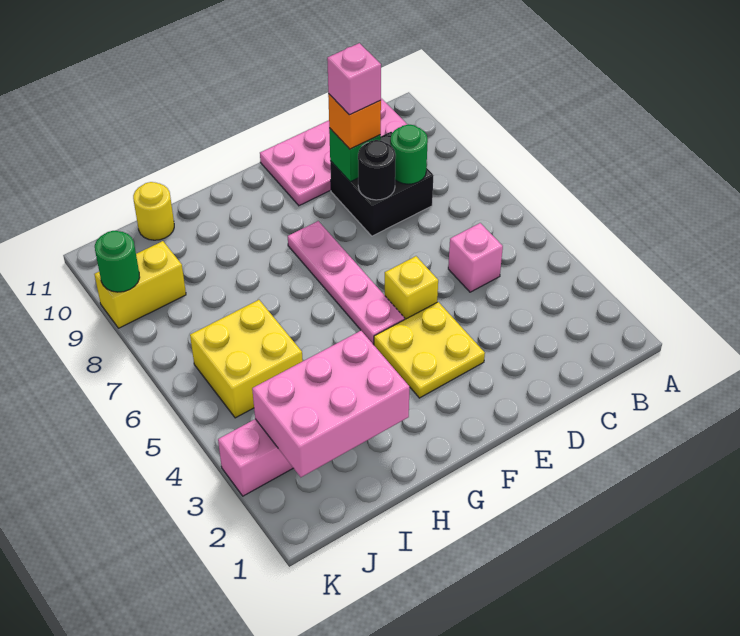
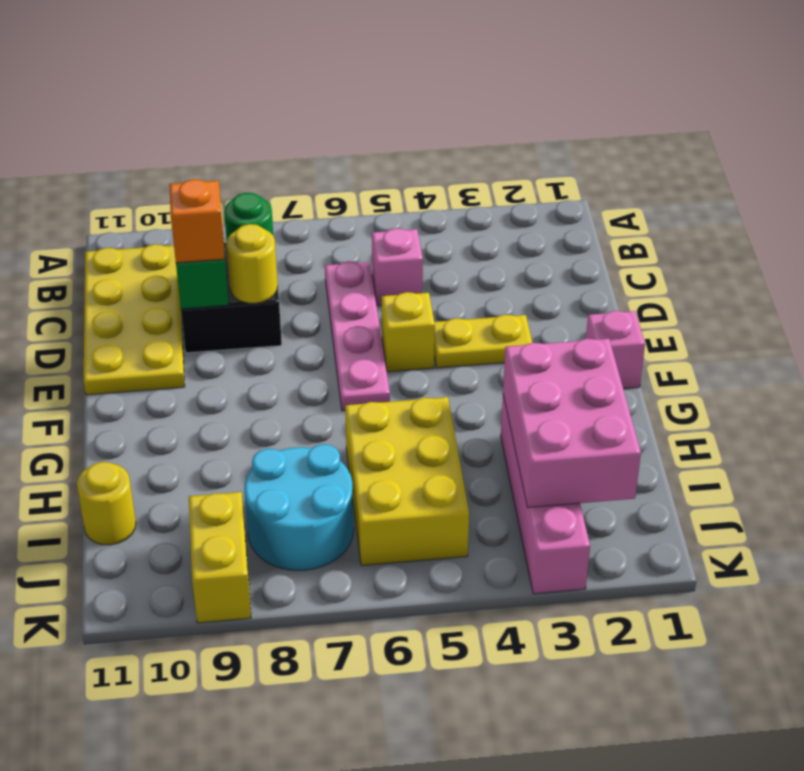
pink 2x4 plate [260,98,407,206] -> yellow 2x4 plate [84,244,185,395]
black 1x1 round brick [358,140,396,200] -> yellow 1x1 round brick [226,224,278,303]
pink 1x1 brick [327,43,381,115] -> pink 1x1 brick moved to [586,311,645,389]
yellow 2x2 plate [374,302,485,398] -> yellow 1x2 plate [434,315,532,368]
pink 1x4 plate [288,221,405,344] -> pink 1x4 plate turned to [325,261,390,411]
yellow 2x2 brick [190,300,303,418] -> yellow 2x3 brick [345,397,469,565]
none -> cyan 2x2 round brick [244,444,354,571]
green 1x1 round brick [95,231,140,292] -> none

